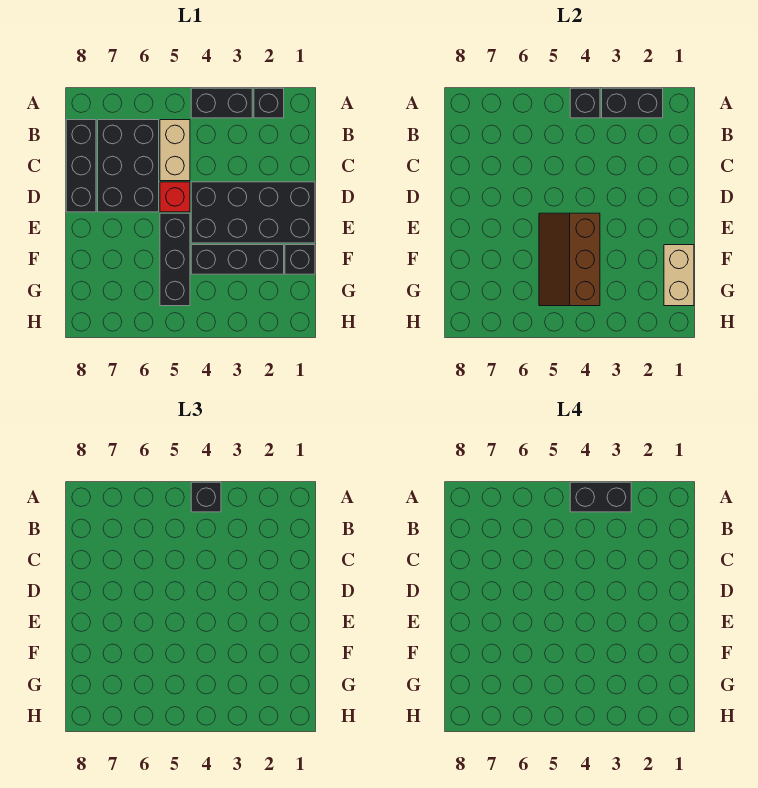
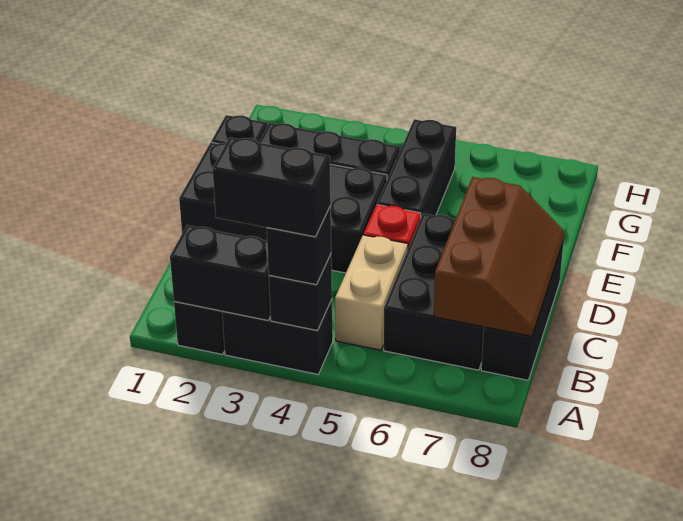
brown 2x3 slope [539,213,600,306] -> brown 2x3 slope moved to [434,177,564,336]
tan 1x2 brick [664,245,694,306] -> none

